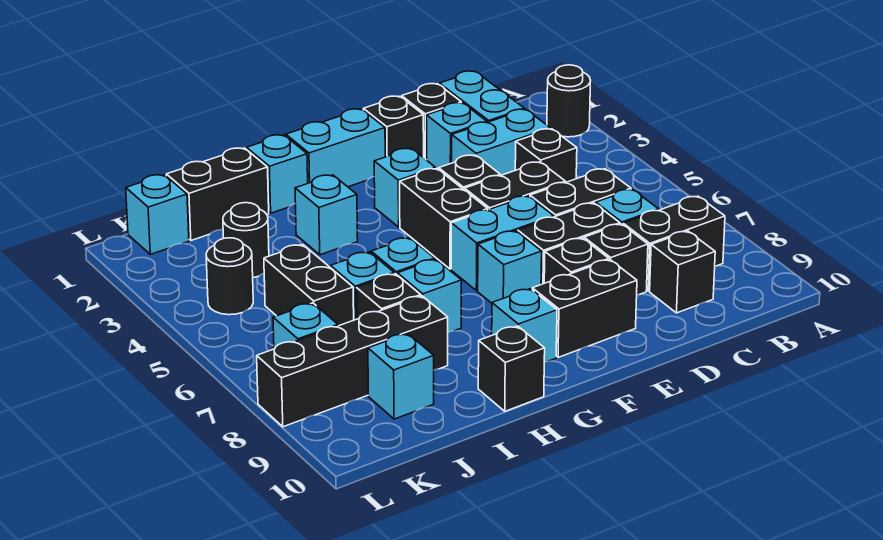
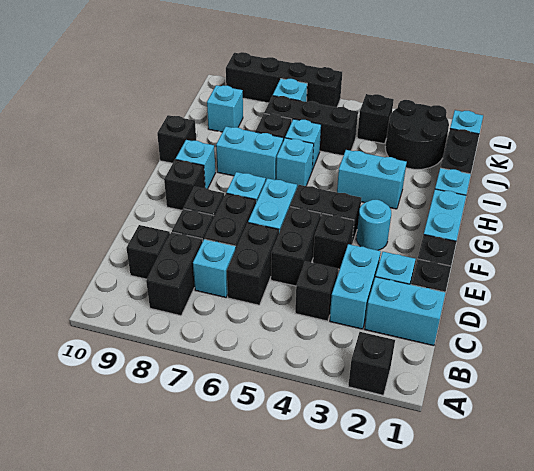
black 1x1 round brick [547,65,591,137] -> black 1x1 brick [348,332,395,395]
black 1x2 brick [532,260,637,357] -> black 1x1 brick [164,160,205,210]
cyan 1x1 brick [374,148,436,227] -> cyan 1x1 round brick [356,200,391,250]
cyan 1x1 brick [295,175,358,255] -> cyan 1x2 brick [337,150,407,209]
cyan 1x1 brick [397,259,462,332] -> cyan 1x2 brick [216,127,283,180]
black 1x4 brick [257,296,448,427] -> black 1x4 brick turned to [226,52,342,107]
black 1x1 round brick [223,203,269,278] -> black 2x2 round brick [385,100,449,169]
black 1x2 brick [264,245,354,326] -> black 1x3 brick [264,96,358,156]
black 1x1 round brick [206,238,253,315] -> black 1x1 brick [357,94,394,144]

